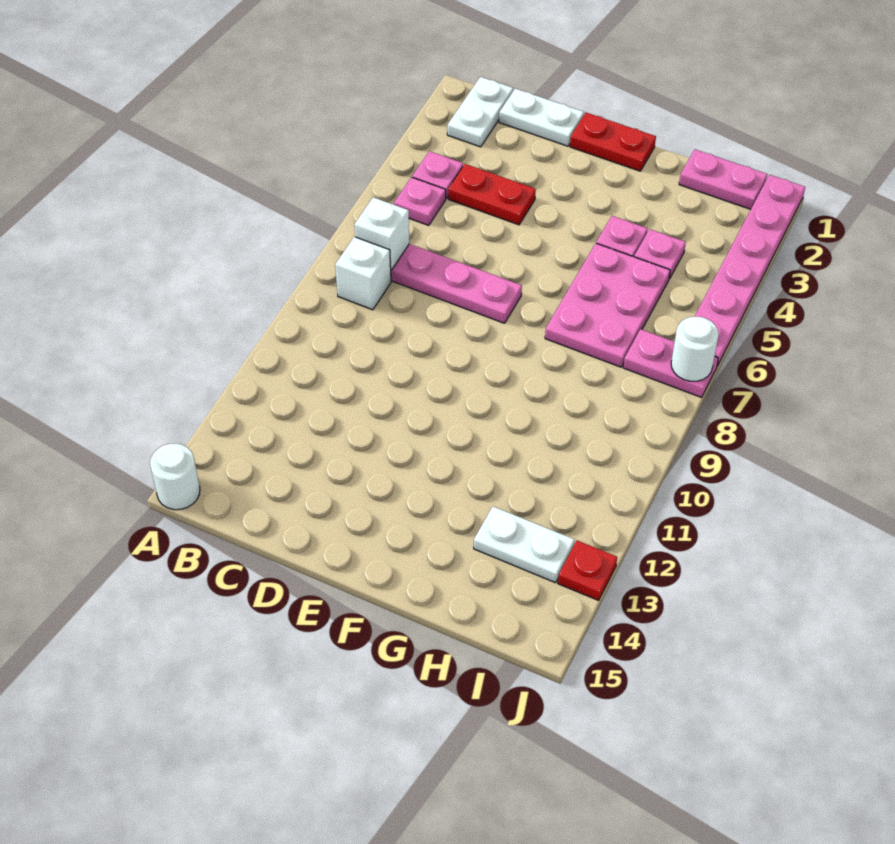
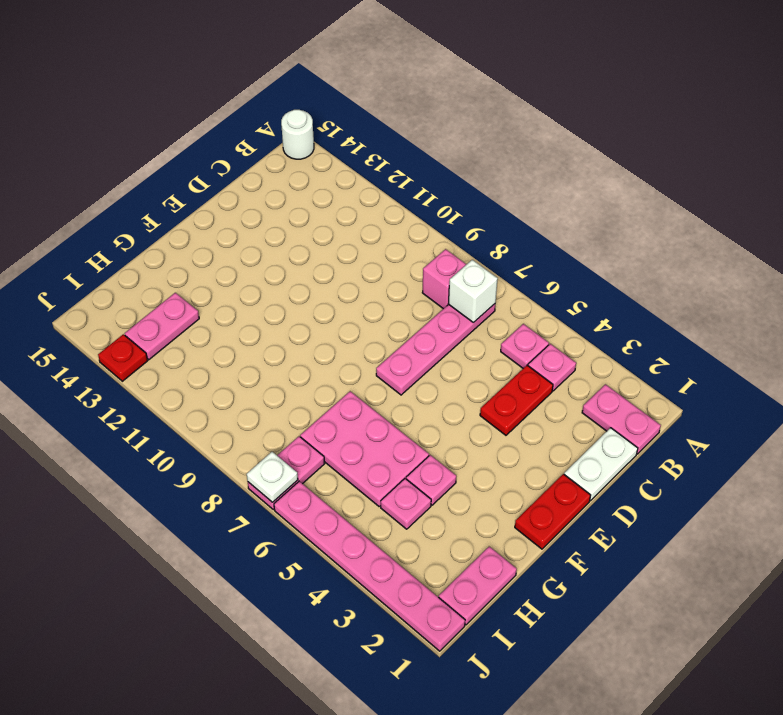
white 1x2 plate [447,77,513,147] -> pink 1x2 plate [582,384,661,454]
white 1x1 brick [335,237,391,310] -> pink 1x1 brick [422,249,466,309]
white 1x2 plate [474,507,575,583] -> pink 1x2 plate [125,293,199,360]
white 1x1 round brick [671,317,719,381] -> white 1x1 plate [247,452,298,502]

